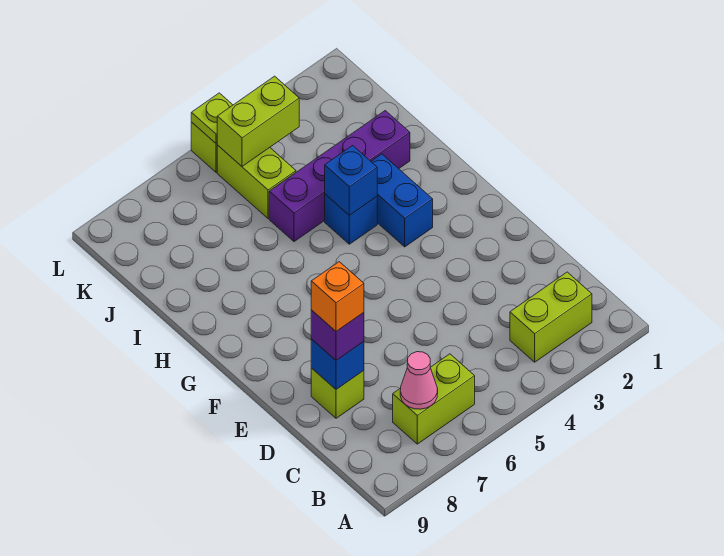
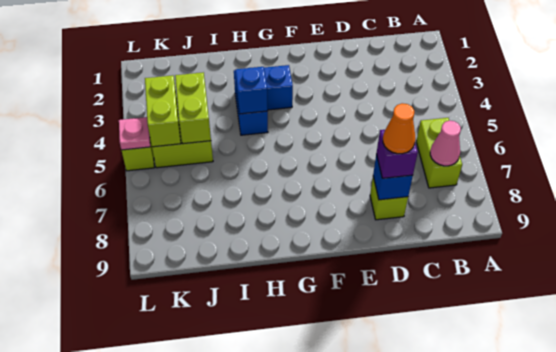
lime 1x2 brick [510,272,592,362] -> lime 1x2 brick moved to [175,72,211,144]
orange 1x1 brick [311,262,364,331] -> orange 1x1 cone [383,103,416,154]
purple 1x4 brick [269,111,410,242] -> none
lime 1x1 plate [191,93,232,143] -> pink 1x1 plate [119,117,150,150]

